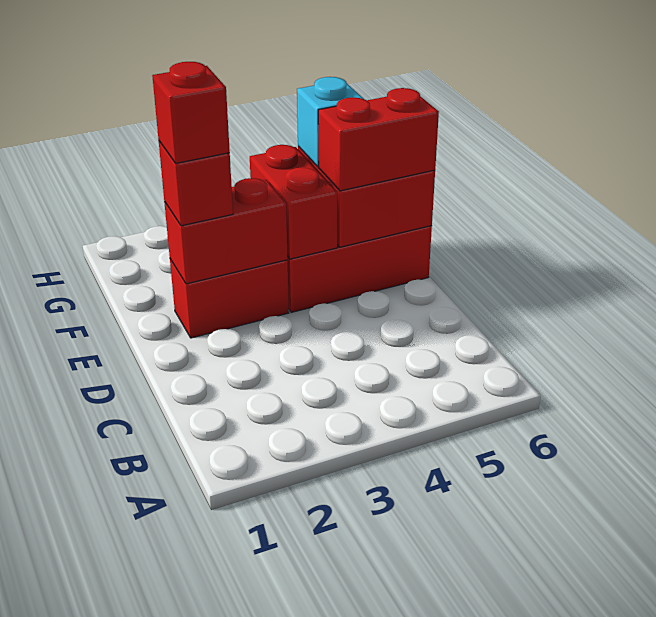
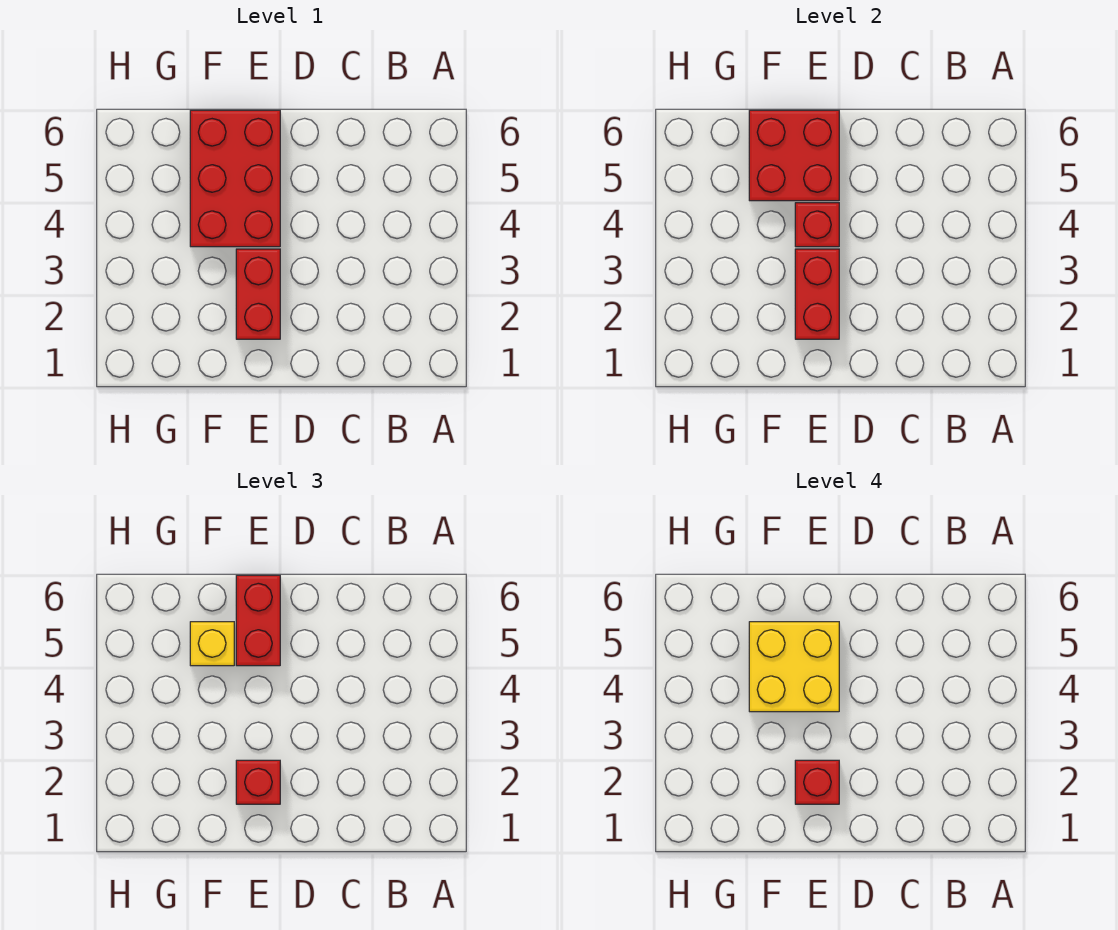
red 1x2 brick [250,145,337,259] -> red 1x1 brick [795,203,839,247]
none -> yellow 2x2 brick [749,622,839,712]
cyan 1x1 brick [297,77,364,167] -> yellow 1x1 brick [190,622,234,666]

